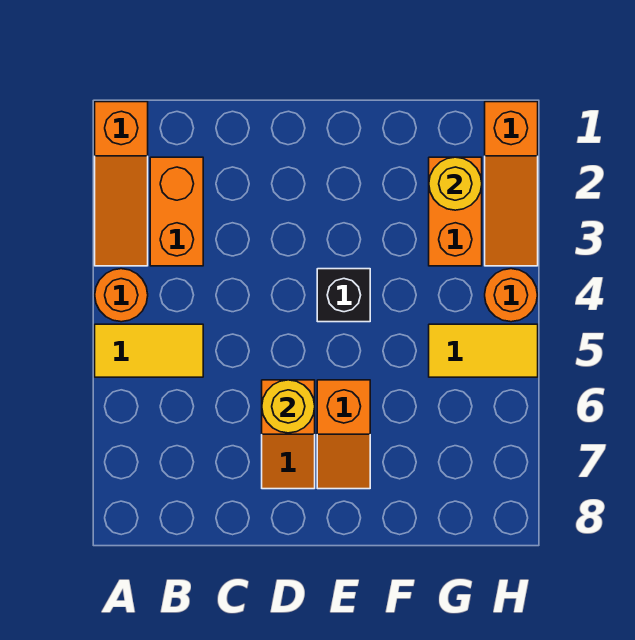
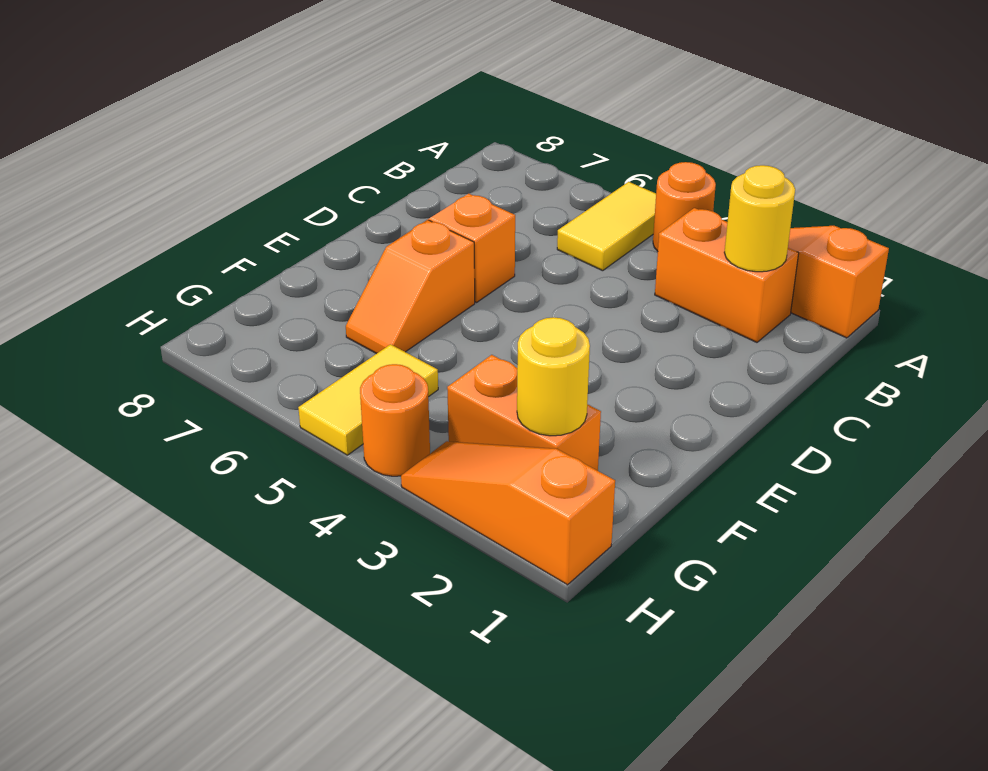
yellow 1x1 round brick [262,380,315,433] -> yellow 1x1 round brick moved to [724,165,795,272]
black 1x1 brick [317,269,370,322] -> none
orange 1x2 slope [317,380,370,489] -> orange 1x2 slope turned to [346,220,475,354]

